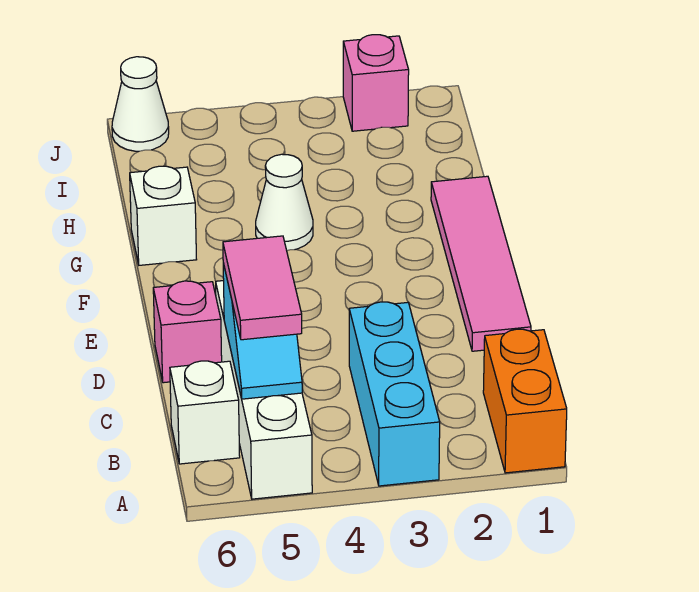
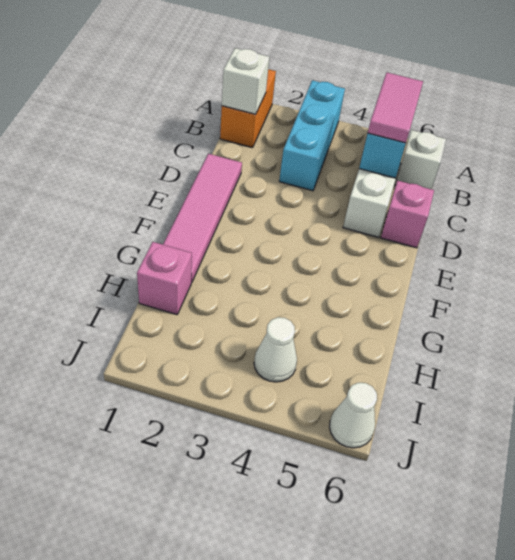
white 1x1 cone [256,154,313,250] -> white 1x1 cone moved to [254,317,297,382]
white 1x1 brick [130,166,197,265] -> white 1x1 brick moved to [222,48,269,114]
pink 1x1 brick [343,35,409,131] -> pink 1x1 brick moved to [137,242,192,315]

